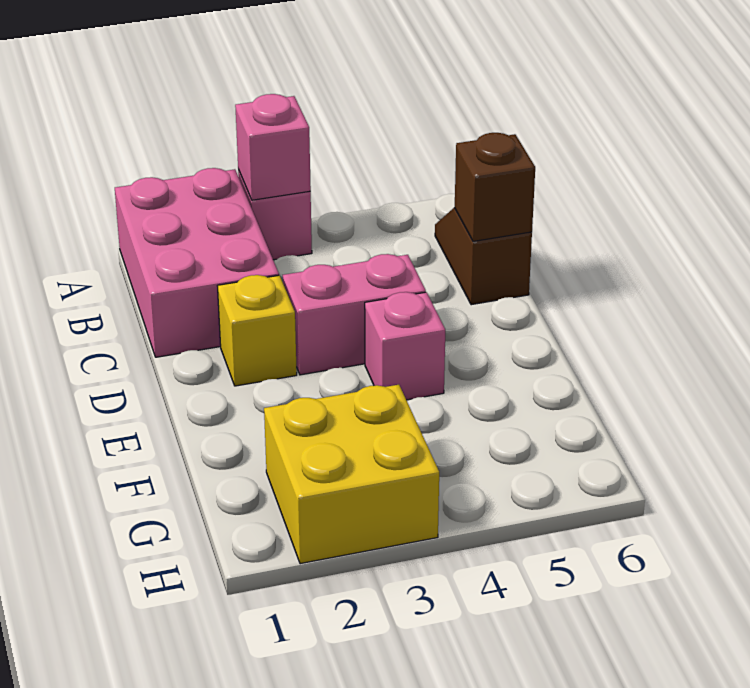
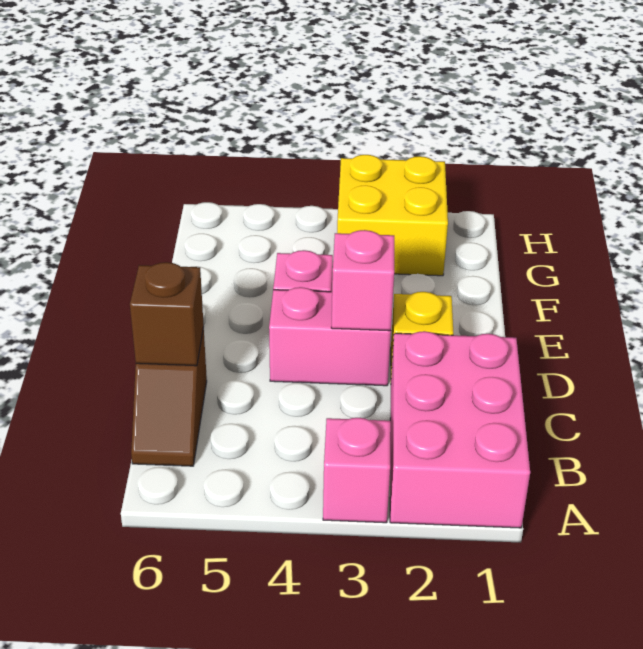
pink 1x1 brick [235,94,311,200] -> pink 1x1 brick moved to [331,230,394,331]

